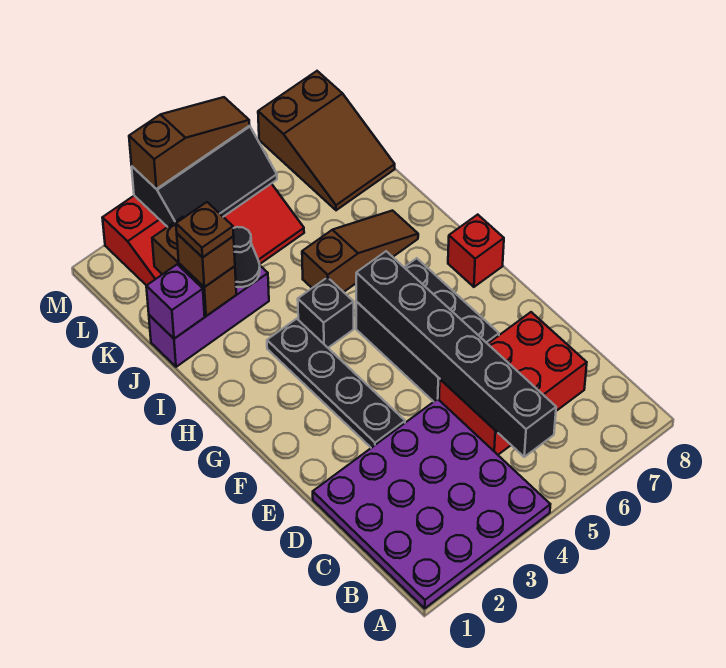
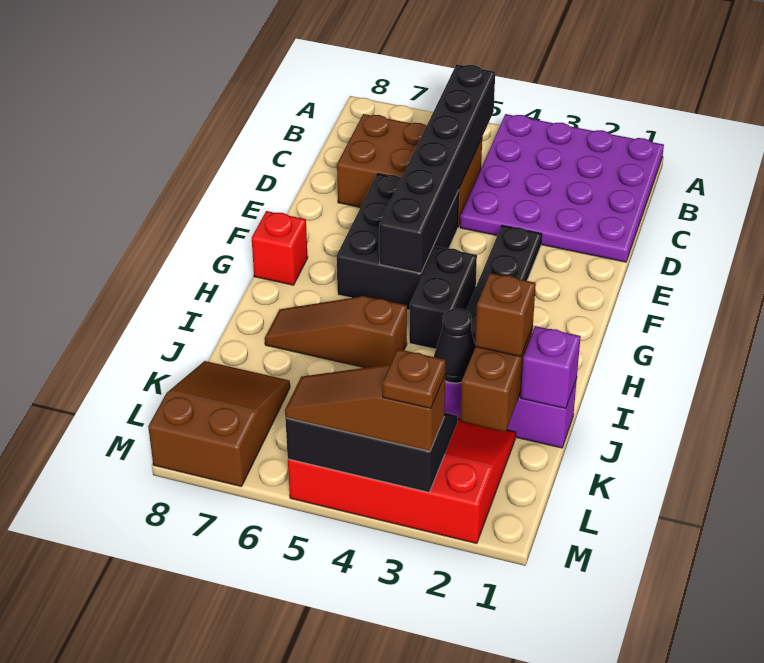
red 2x3 brick [439,312,587,455] -> brown 2x3 brick [337,114,482,226]
black 1x1 brick [298,277,354,348] -> black 1x2 brick [409,247,477,349]
brown 1x1 plate [176,202,234,257] -> brown 1x1 plate moved to [383,349,446,408]

